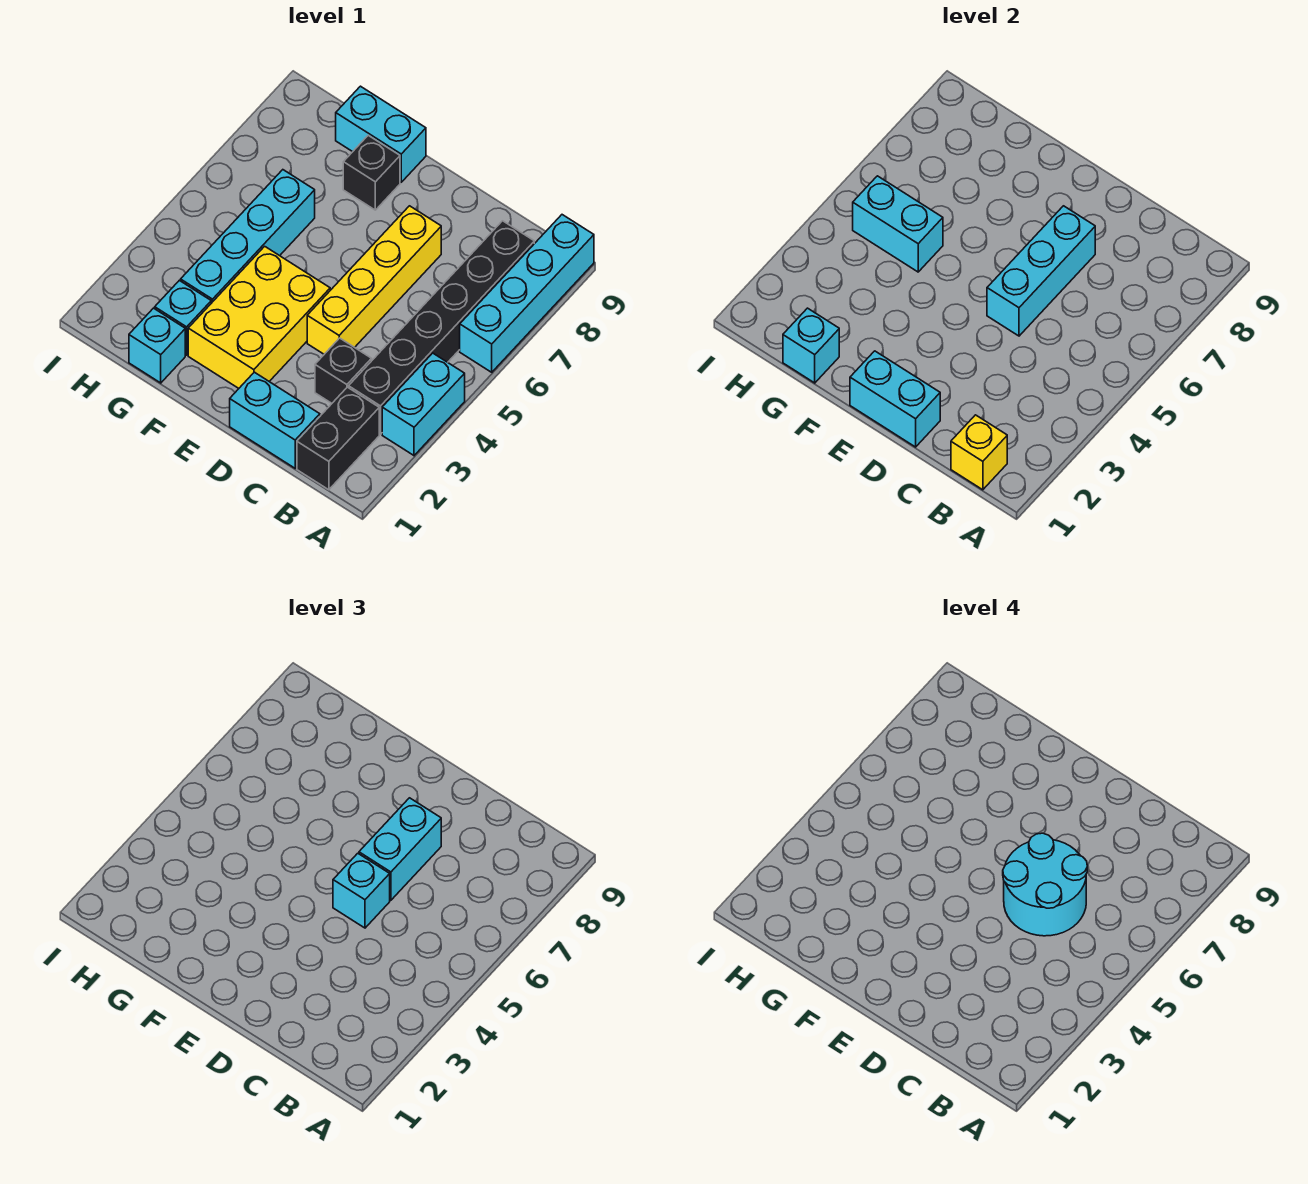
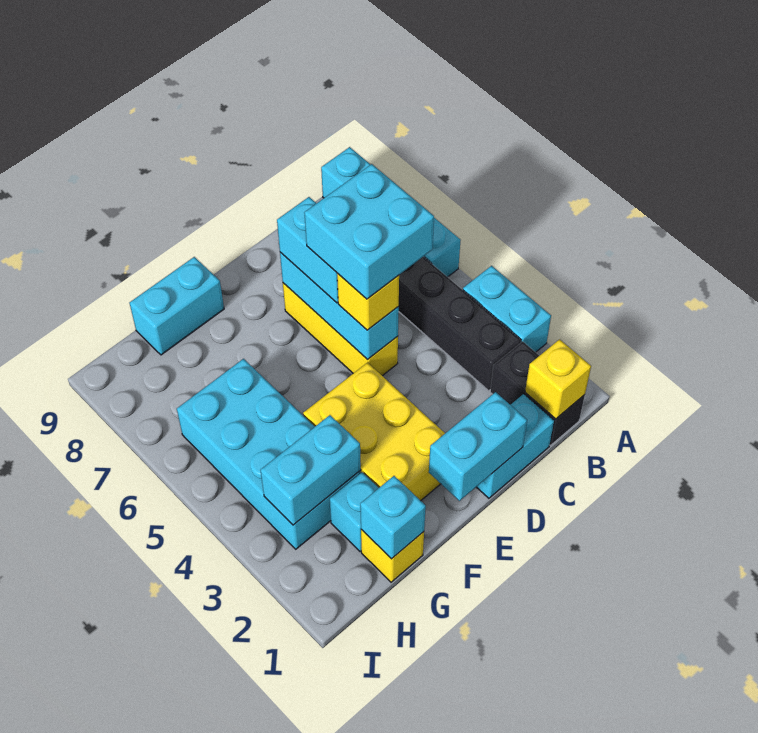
black 1x1 brick [315,338,372,403] -> none
cyan 2x2 round brick [1003,833,1087,936] -> cyan 2x2 brick [304,164,434,299]
yellow 1x4 brick [307,206,441,354] -> yellow 1x3 brick [283,283,398,376]
cyan 1x1 brick [333,853,390,928] -> yellow 1x1 brick [337,273,399,330]
black 1x1 brick [343,135,400,210] -> none
cyan 1x1 brick [129,308,185,383] -> yellow 1x1 brick [361,530,424,582]
cyan 1x4 brick [181,170,315,303] -> cyan 2x4 brick [177,359,361,549]
cyan 1x2 brick [853,176,943,272] -> cyan 1x2 brick moved to [260,415,361,525]

